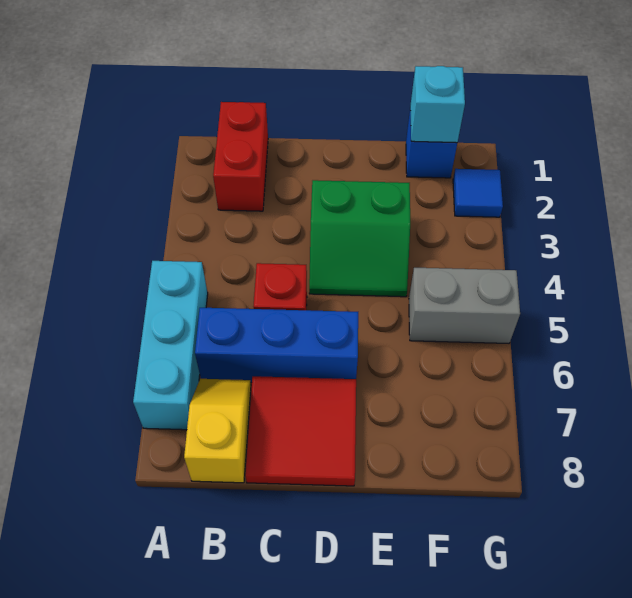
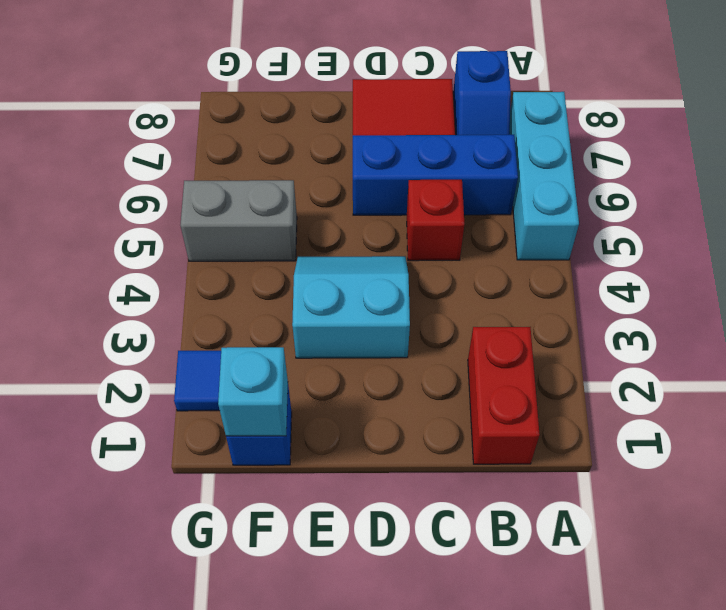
yellow 1x2 slope [184,379,251,483] -> blue 1x2 slope [453,51,511,135]
green 2x2 slope [309,180,410,297] -> cyan 2x2 slope [292,256,410,358]

